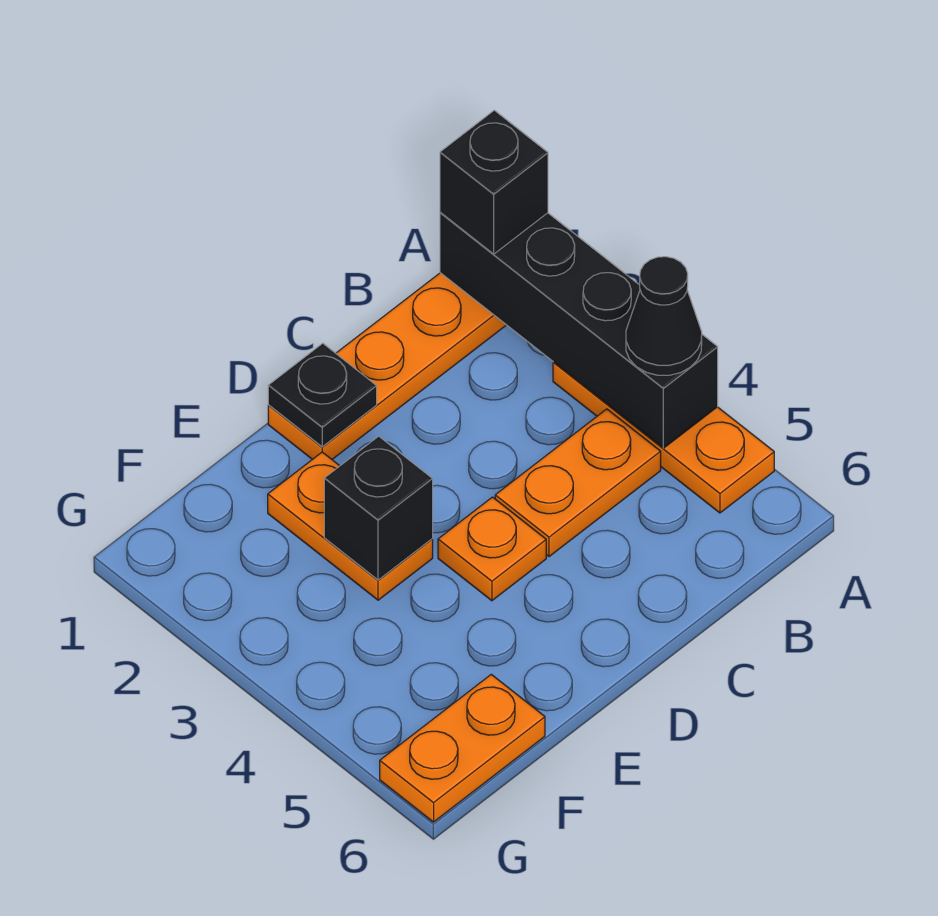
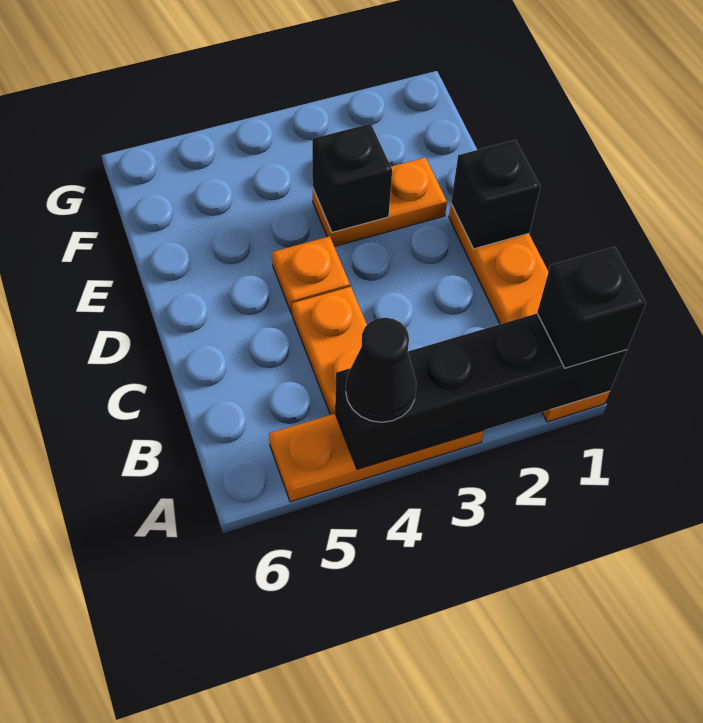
black 1x1 plate [268,343,377,447] -> black 1x1 brick [451,140,540,249]
orange 1x2 plate [380,674,545,822] -> none

